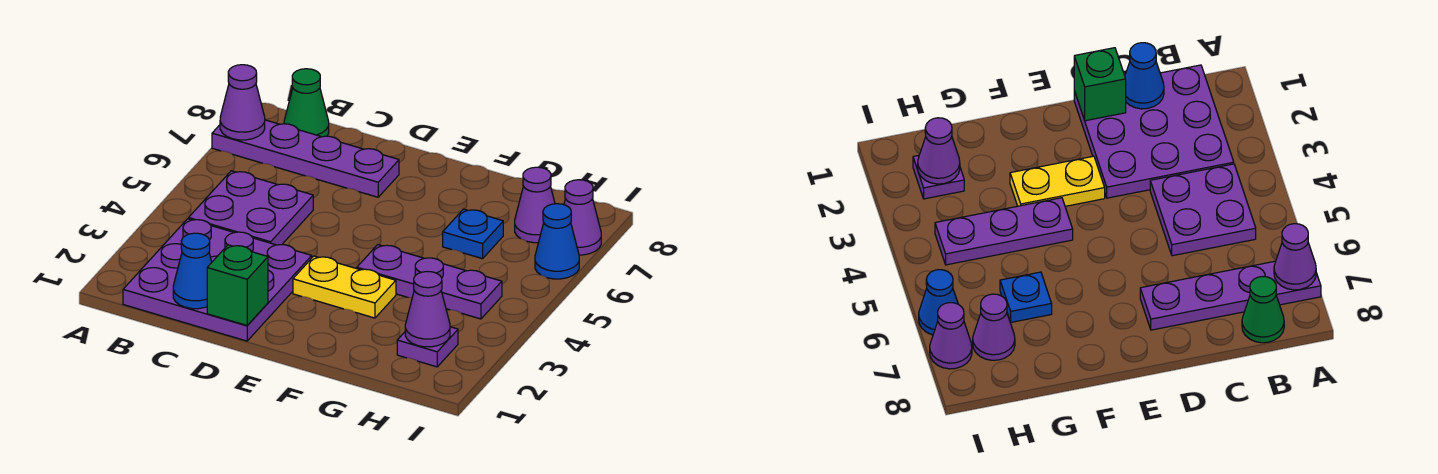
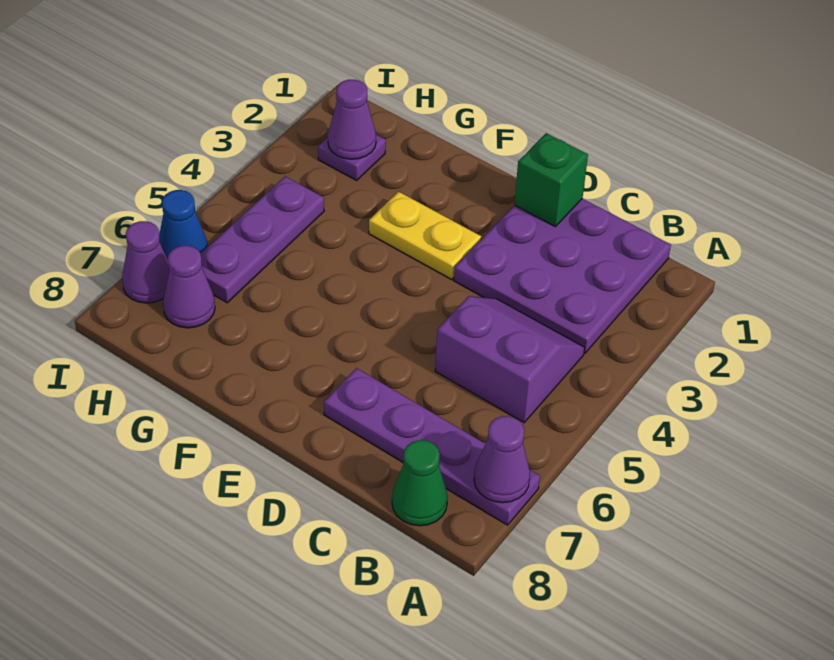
purple 2x2 plate [189,171,313,245] -> purple 2x2 slope [435,296,585,422]
blue 1x1 cone [173,233,212,309] -> none
purple 1x3 plate [357,245,502,319] -> purple 1x3 plate turned to [201,176,324,303]
blue 1x1 plate [443,209,503,259] -> none

